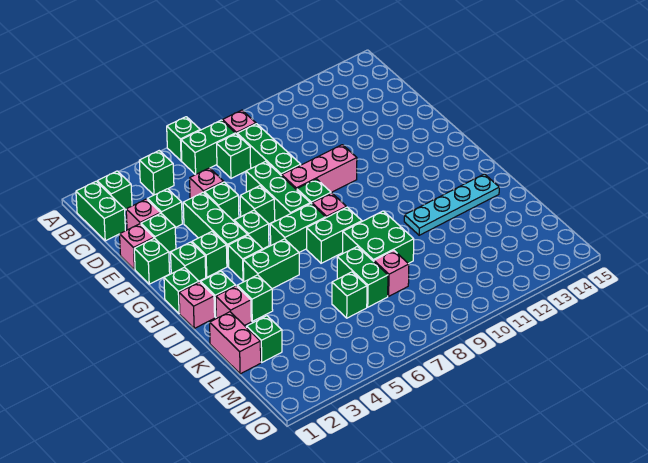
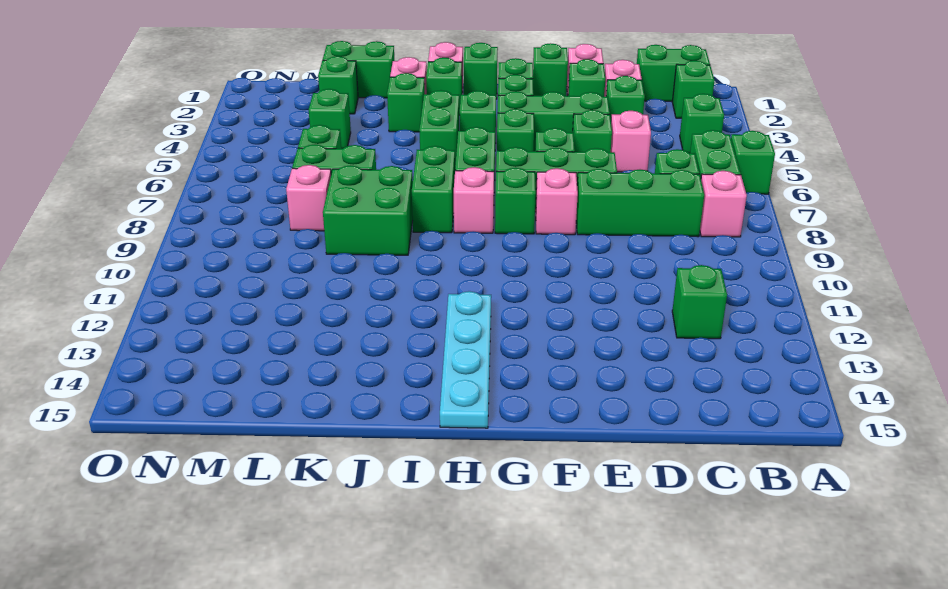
none -> green 1x1 brick [672,265,727,339]
pink 1x3 brick [282,145,357,192] -> pink 1x1 brick [536,168,578,235]
cyan 1x4 plate [404,174,499,235] -> cyan 1x4 plate moved to [440,291,491,428]
pink 1x2 brick [210,312,261,374] -> green 1x2 brick [323,41,395,98]
none -> green 1x1 brick [309,89,351,149]

